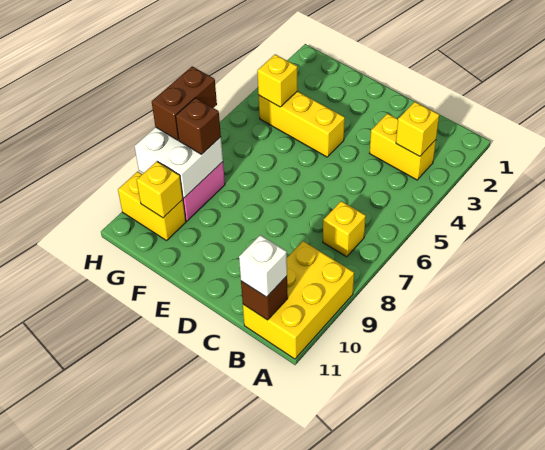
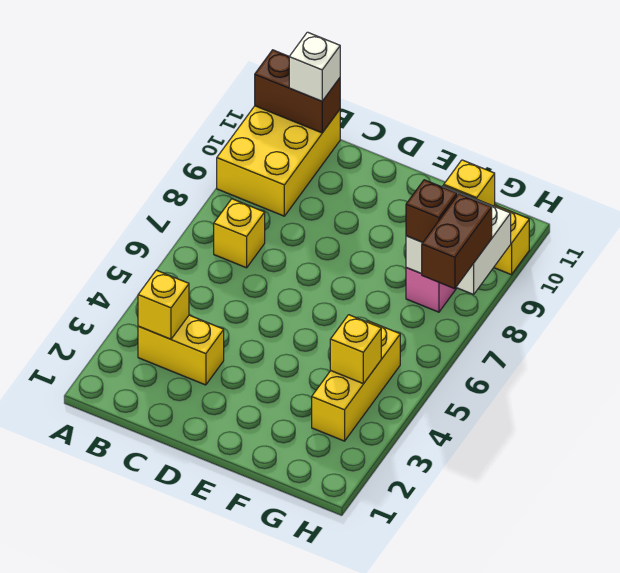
brown 1x1 brick [241,276,288,320] -> brown 1x2 brick [255,50,340,133]
yellow 1x3 brick [259,91,345,157] -> yellow 1x3 brick turned to [312,321,400,441]

